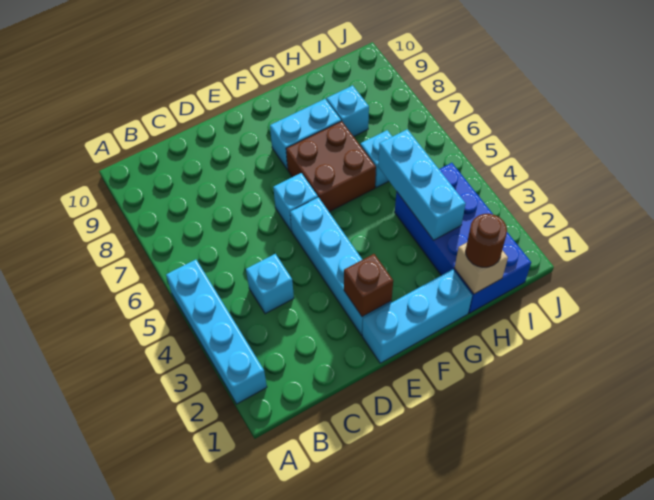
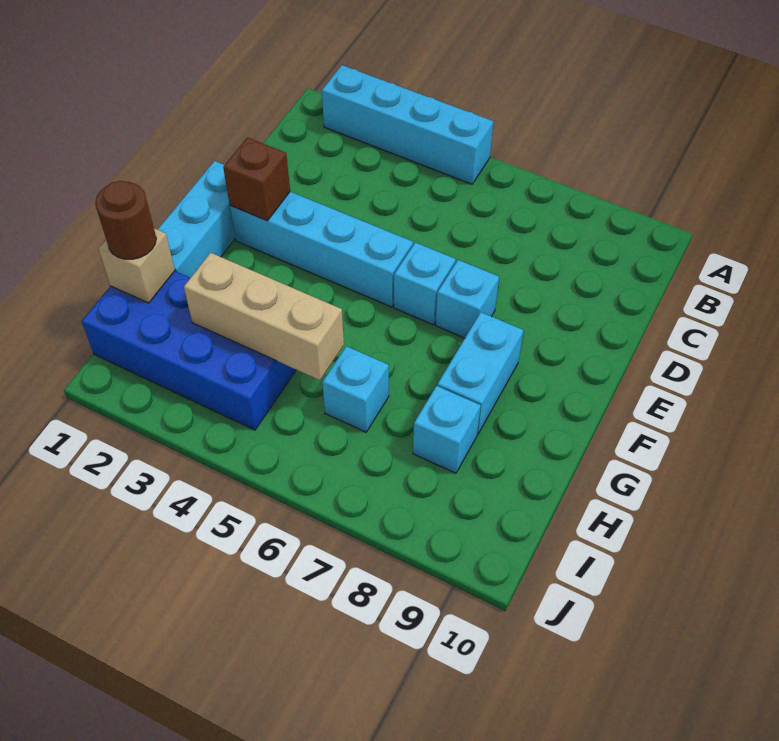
cyan 1x1 brick [246,254,294,314] -> cyan 1x1 brick moved to [436,260,499,338]
brown 2x2 brick [286,121,376,212] -> none
cyan 1x3 brick [378,129,466,240] -> tan 1x3 brick [184,253,344,380]

